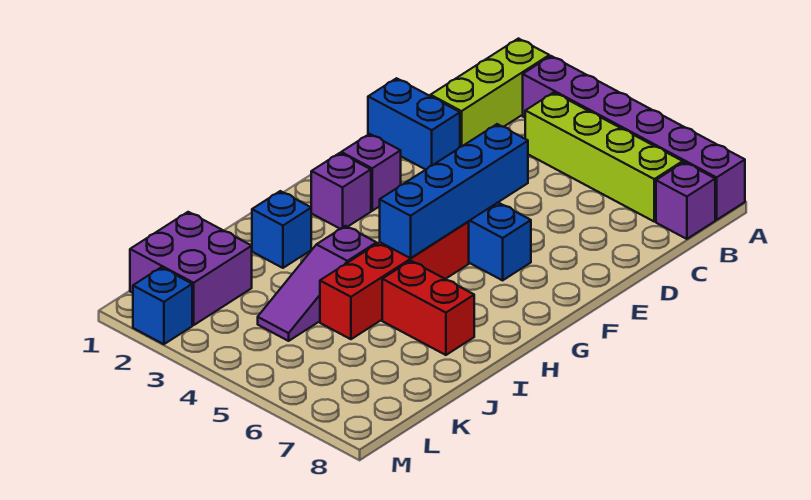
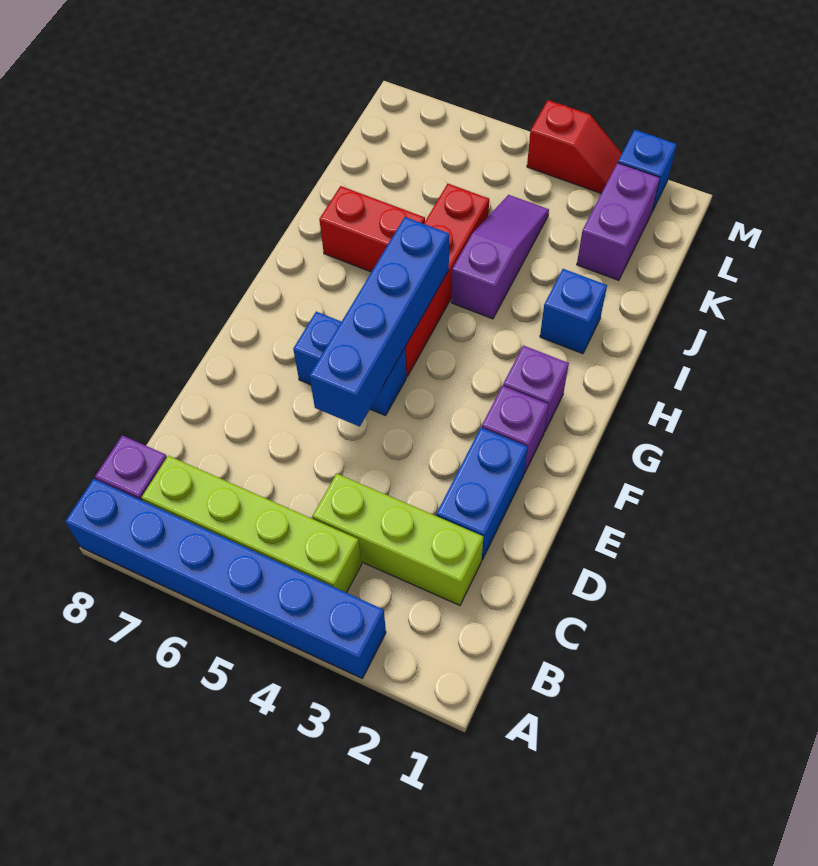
lime 1x3 brick [431,39,549,147] -> lime 1x3 brick turned to [312,474,483,605]
purple 1x6 brick [523,56,745,220] -> blue 1x6 brick [65,479,386,678]
blue 1x2 brick [368,78,460,170] -> blue 1x2 brick turned to [436,428,528,560]
purple 2x2 brick [130,212,252,325] -> purple 1x2 brick [577,163,660,280]
none -> red 1x2 slope [527,100,622,193]

